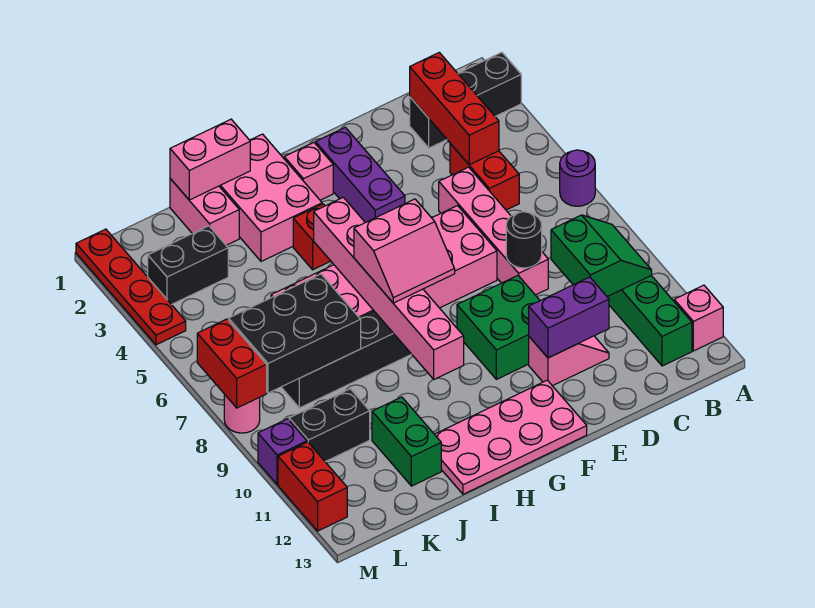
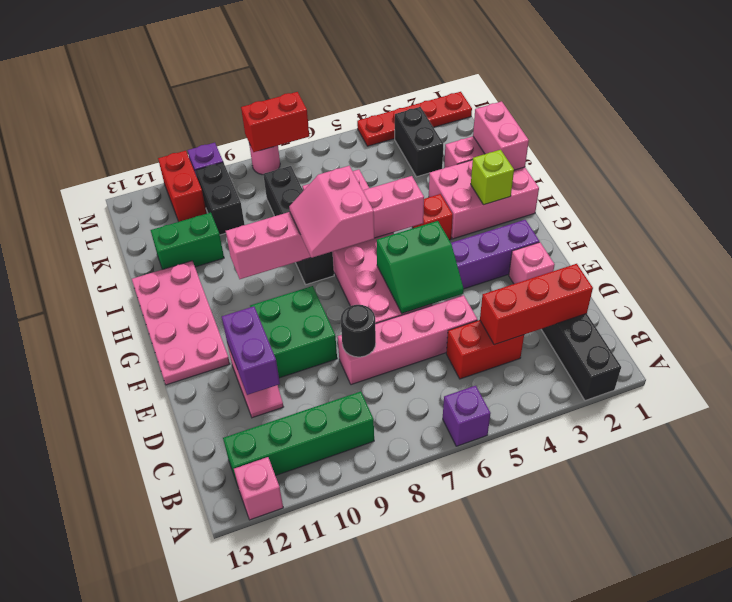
purple 1x1 round brick [560,150,595,206] -> purple 1x1 brick [443,386,491,446]
green 2x2 slope [551,215,652,296] -> green 2x2 slope moved to [377,221,464,313]
pink 1x1 brick [284,143,333,200] -> pink 1x1 brick moved to [509,242,555,284]
none -> lime 1x1 brick [471,150,514,205]
black 2x3 brick [229,274,361,393] -> none
red 1x2 brick [278,442,347,531] -> red 1x2 brick turned to [158,151,207,222]

